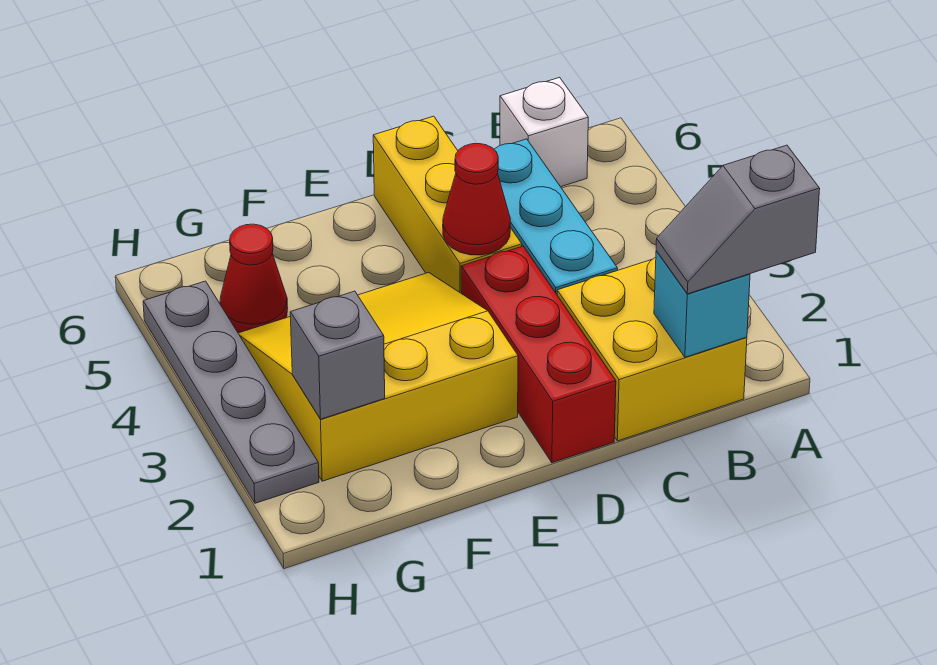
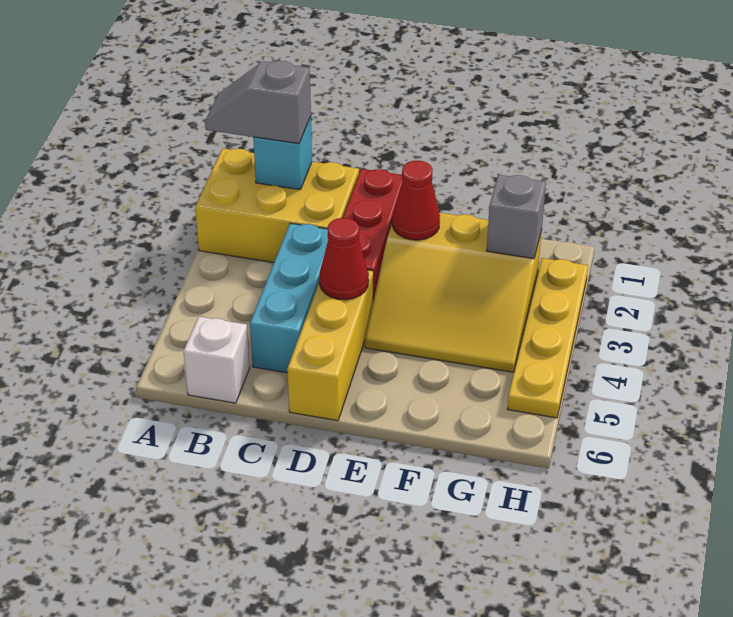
grey 1x2 slope [656,145,820,294] -> grey 1x2 slope turned to [205,61,311,144]
yellow 2x2 brick [557,257,747,441] -> yellow 2x3 brick [195,148,359,262]
red 1x1 cone [220,224,288,333] -> red 1x1 cone moved to [392,160,440,240]
grey 1x4 plate [143,281,319,503] -> yellow 1x4 plate [507,258,588,418]

